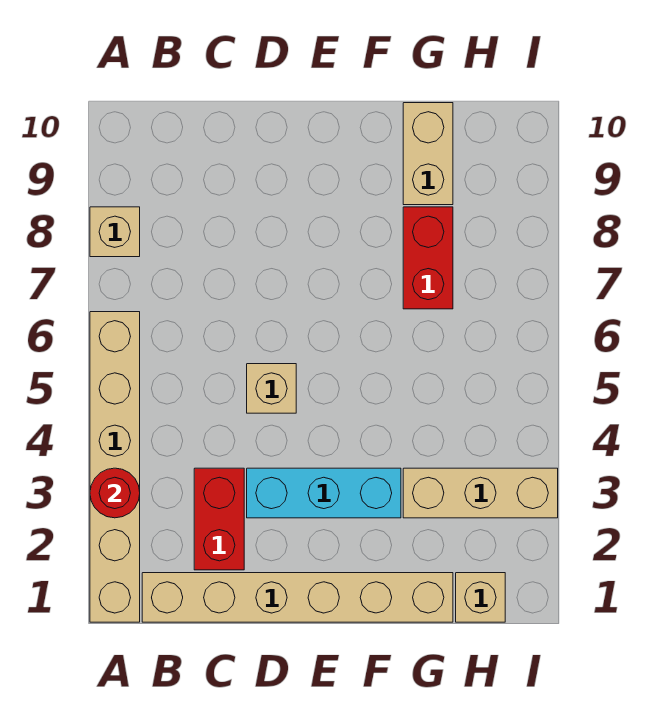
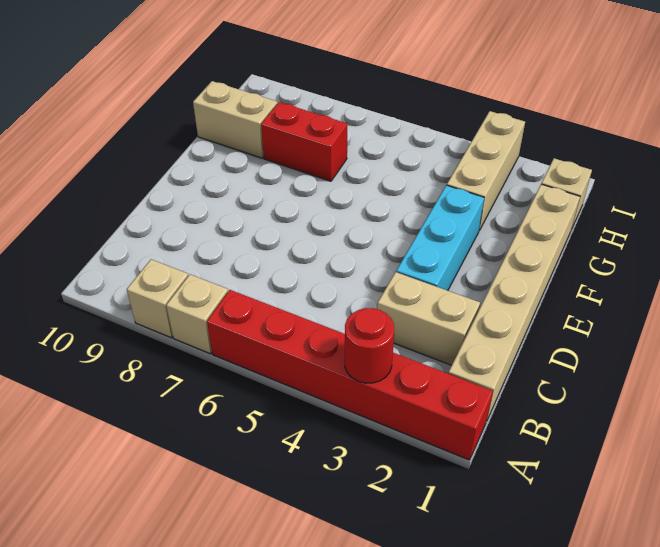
tan 1x6 brick [90,312,140,622] -> red 1x6 brick [207,290,493,460]
red 1x2 brick [194,468,244,570] -> tan 1x2 brick [377,272,480,365]
tan 1x1 brick [247,364,296,413] -> tan 1x1 brick moved to [166,275,228,354]

